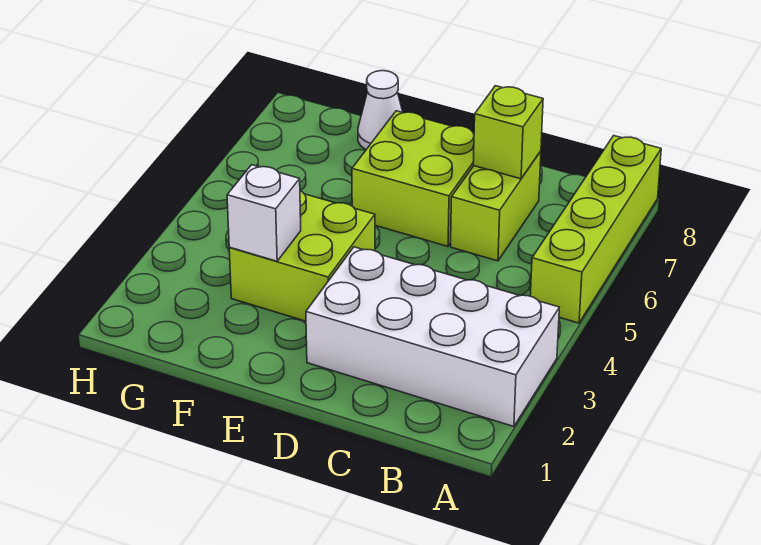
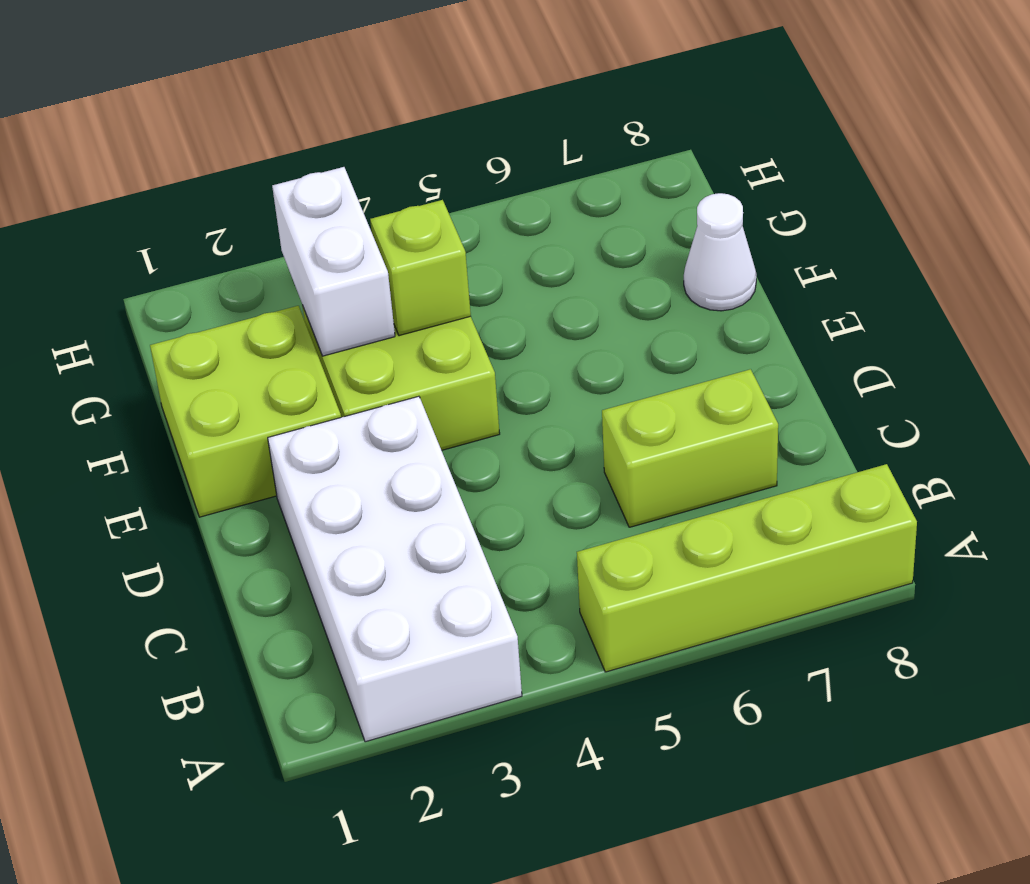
lime 1x1 brick [473,86,543,179] -> lime 1x1 brick moved to [370,200,471,336]
lime 2x2 brick [352,111,474,246] -> lime 2x2 brick moved to [150,306,341,517]
white 1x1 brick [227,165,301,261] -> white 1x2 brick [272,167,395,356]

